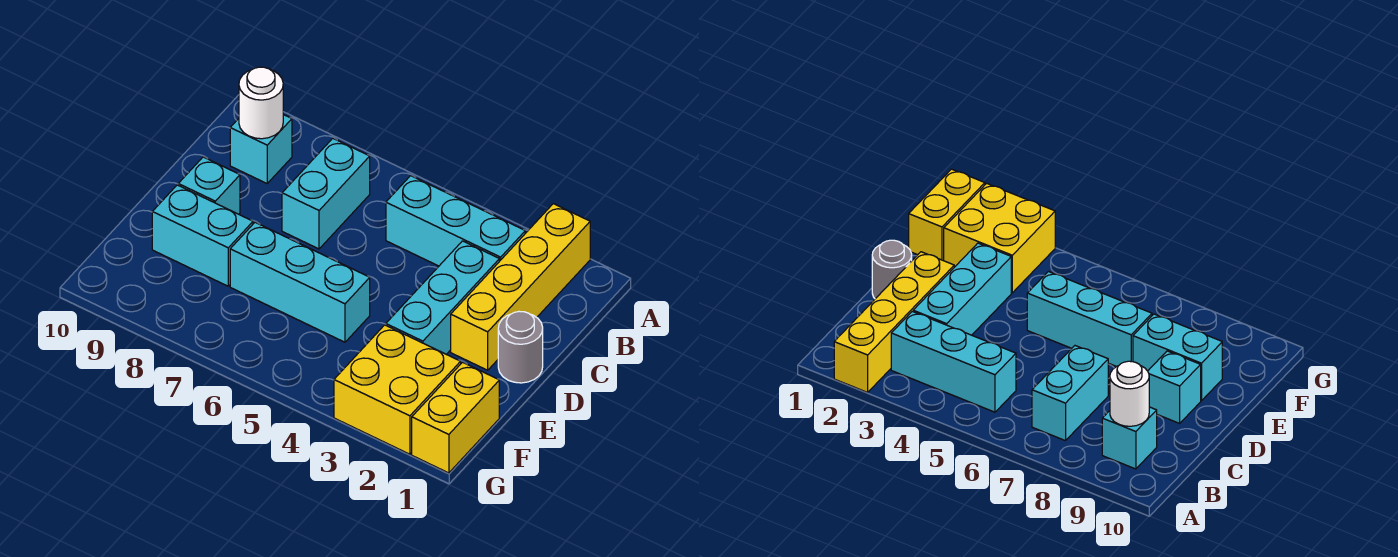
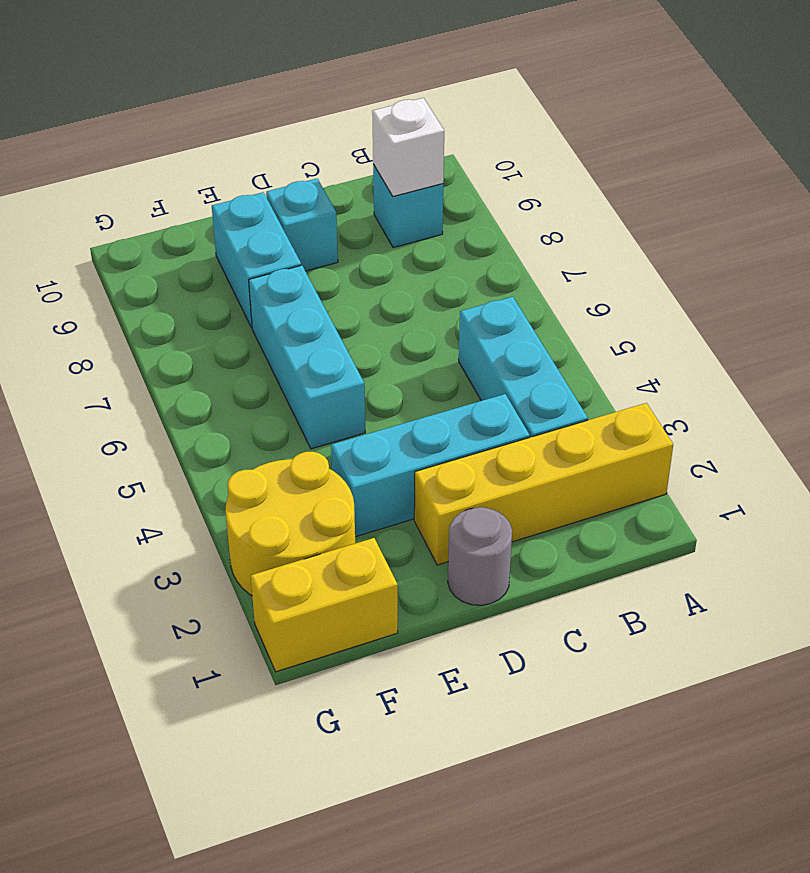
cyan 1x2 brick [282,138,370,249] -> none
white 1x1 round brick [239,67,283,139] -> white 1x1 brick [372,98,444,196]
yellow 2x2 brick [334,325,461,454] -> yellow 2x2 round brick [225,452,355,596]

